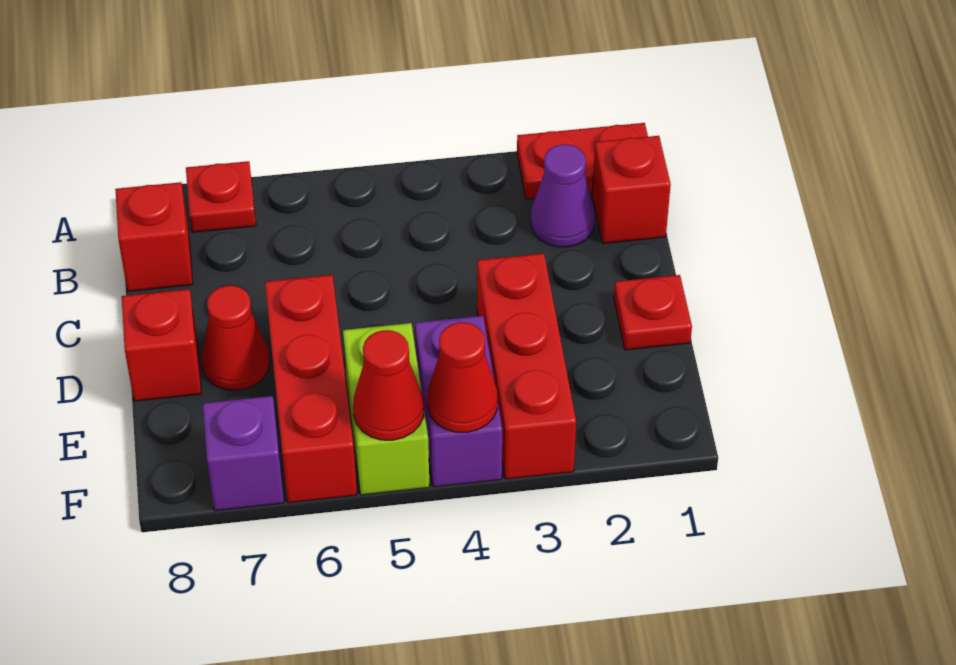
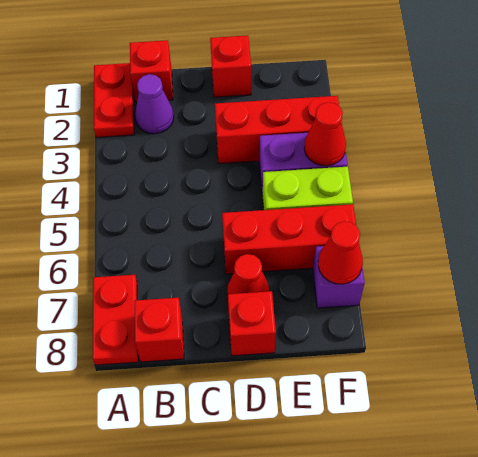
red 1x1 plate [186,161,256,232] -> red 1x2 plate [93,275,139,365]
red 1x1 plate [614,275,692,350] -> red 1x1 brick [210,35,251,97]
red 1x1 cone [353,330,424,440] -> red 1x1 cone moved to [318,221,363,284]

